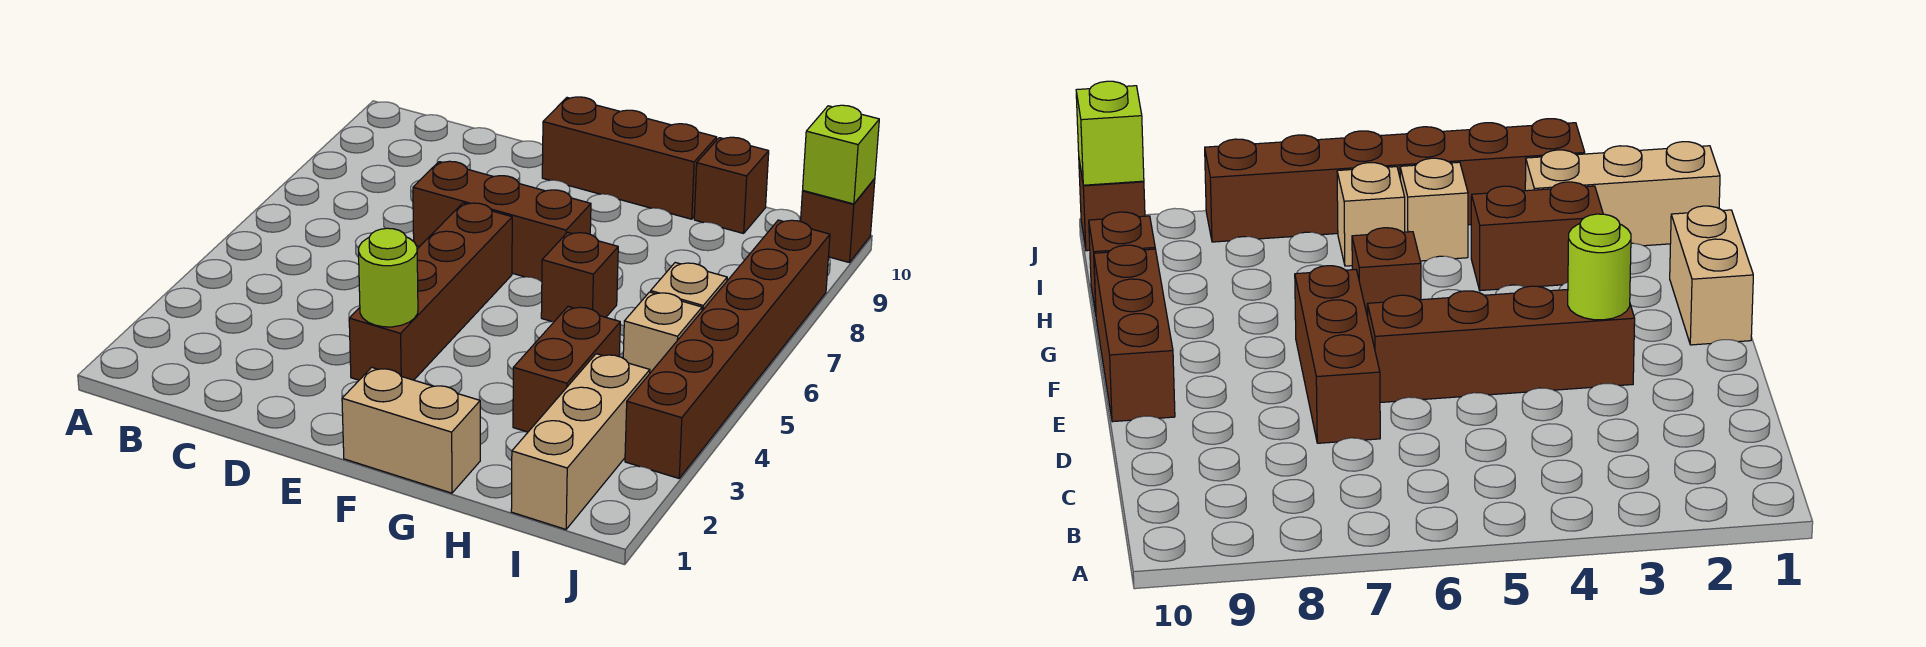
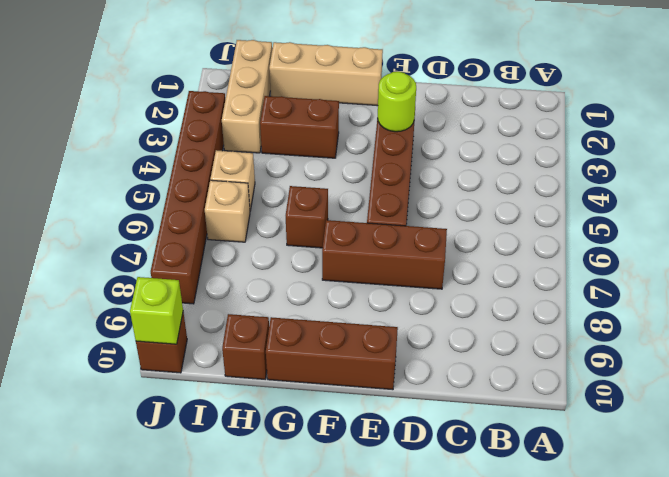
tan 1x2 brick [342,367,480,493] -> tan 1x3 brick [269,42,383,106]
brown 1x2 brick [513,307,620,432] -> brown 1x2 brick turned to [260,96,339,158]

